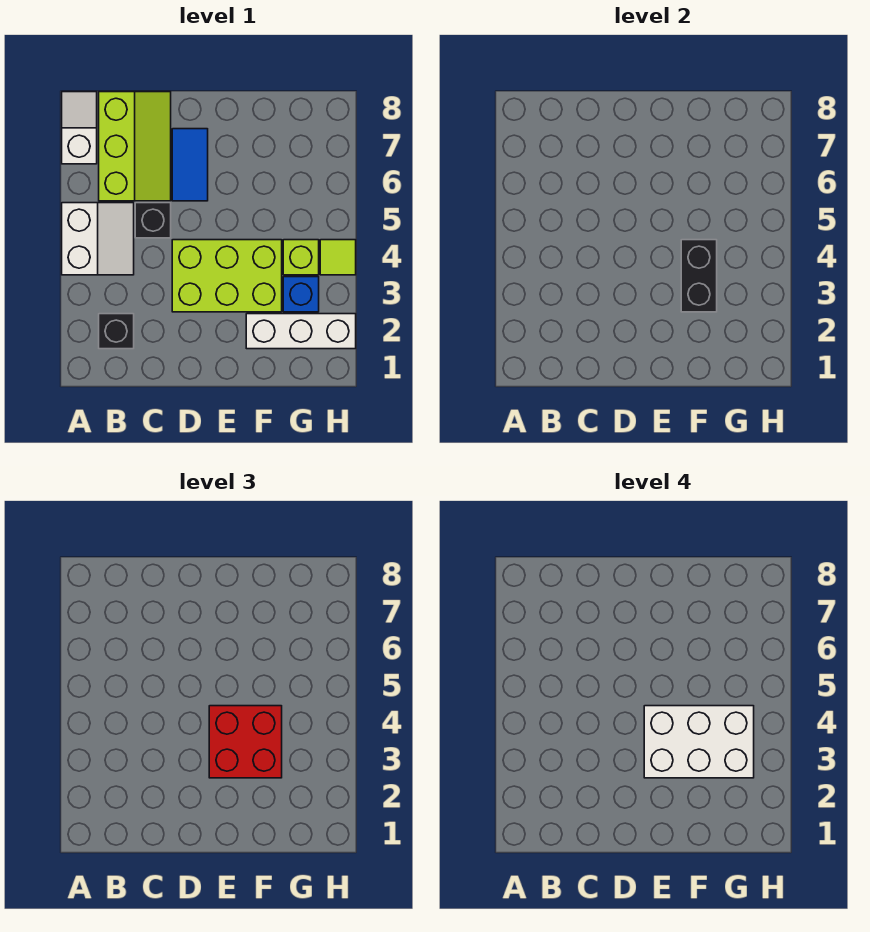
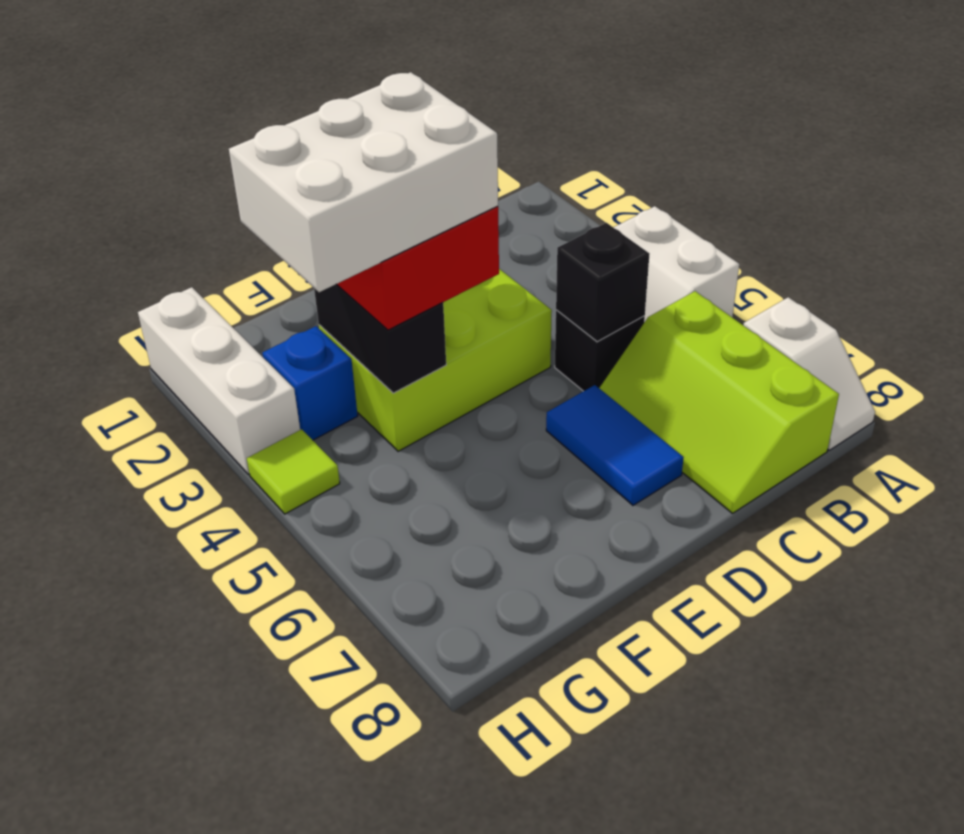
black 1x1 brick [99,314,134,349] -> black 1x1 brick moved to [556,223,649,342]
white 1x3 brick [246,314,356,349] -> white 1x3 brick turned to [138,287,300,474]
lime 1x1 brick [283,240,319,275] -> none

